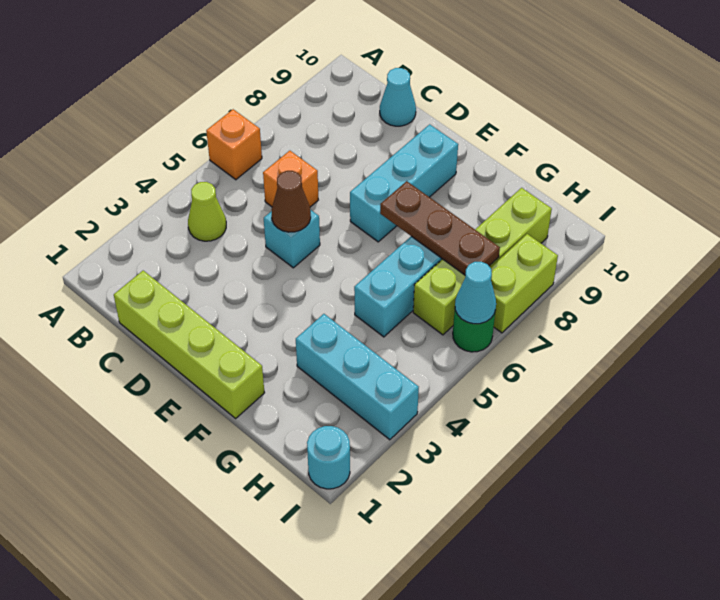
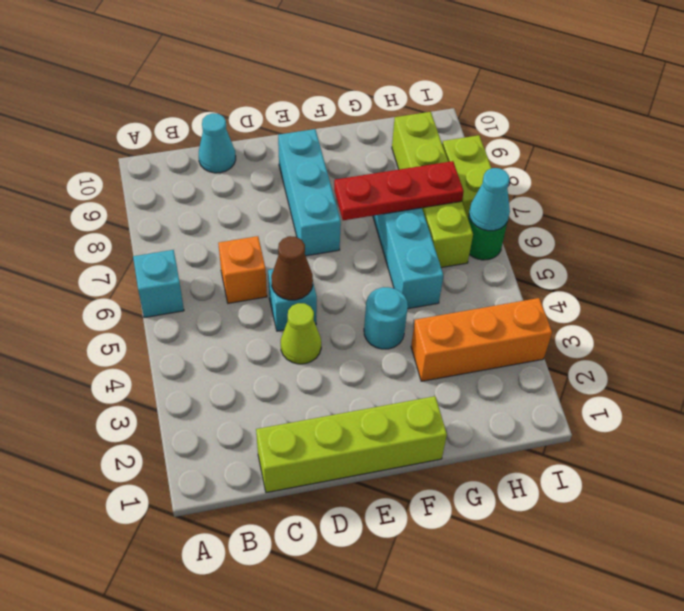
orange 1x1 brick [206,109,262,180] -> cyan 1x1 brick [133,250,184,318]
lime 1x1 cone [188,182,226,241] -> lime 1x1 cone moved to [281,303,321,364]
brown 1x3 plate [380,181,500,275] -> red 1x3 plate [334,161,464,220]
cyan 1x3 brick [296,314,419,440] -> orange 1x3 brick [411,298,552,381]
cyan 1x1 round brick [307,426,350,489] -> cyan 1x1 round brick moved to [364,287,408,349]

